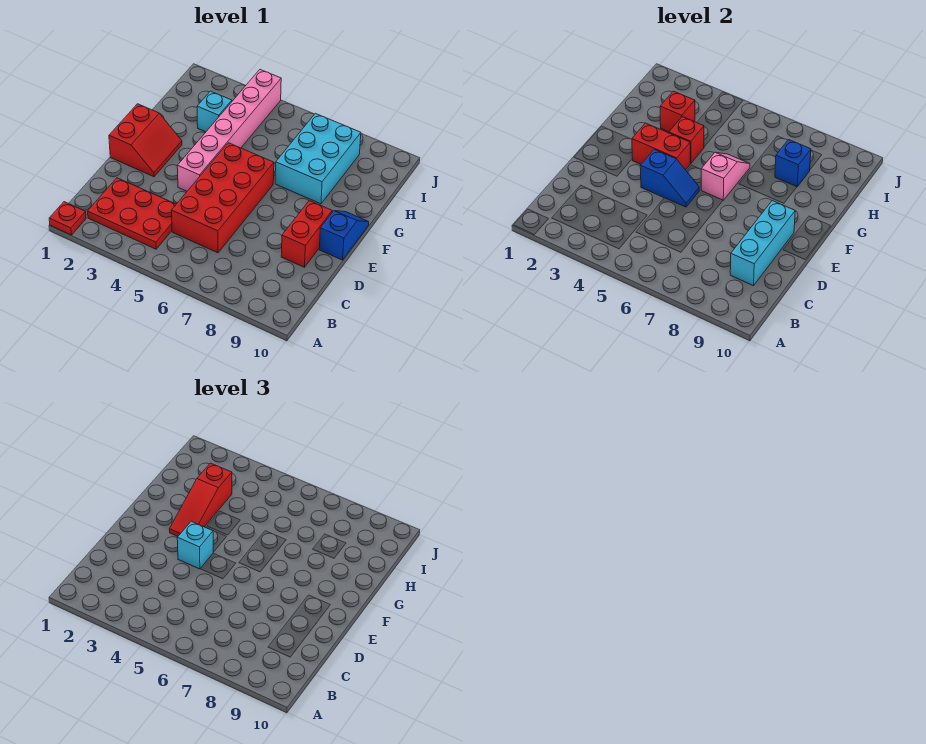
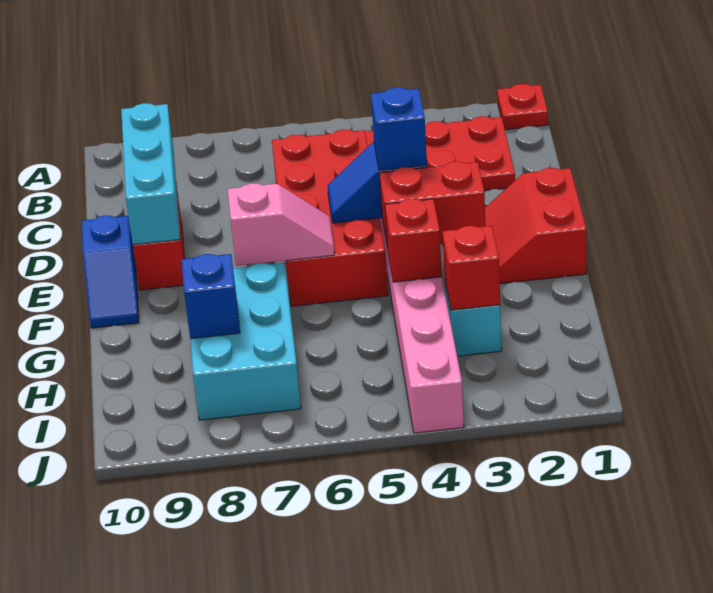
cyan 1x1 brick [177,521,213,569] -> blue 1x1 brick [371,87,427,171]
red 1x3 slope [169,463,232,536] -> none
pink 1x2 slope [701,152,750,200] -> pink 1x2 slope turned to [228,183,335,266]

